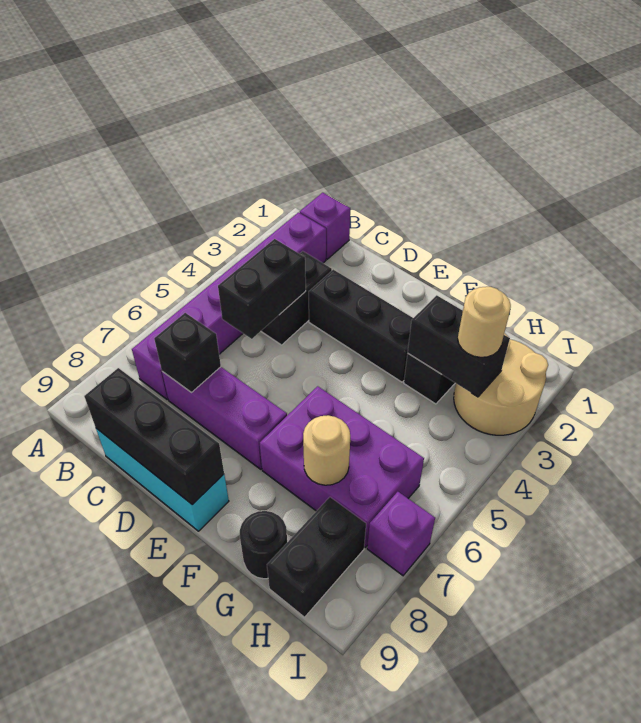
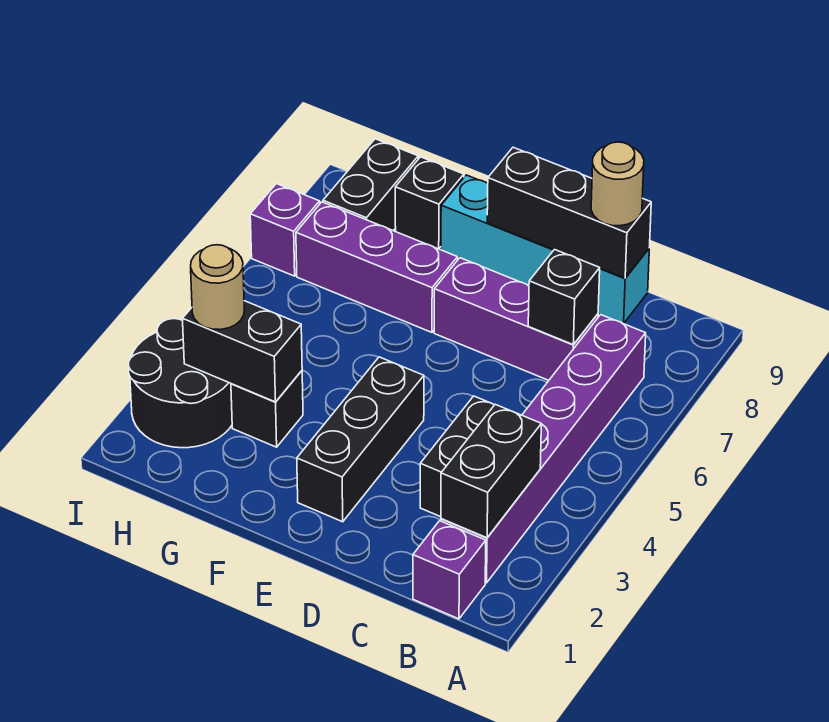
black 1x2 brick [218,239,306,339] -> black 1x2 brick moved to [441,404,541,538]
cyan 1x3 brick [96,428,229,531] -> cyan 1x4 brick [441,175,649,324]
black 1x3 brick [309,270,413,382] -> black 1x3 brick turned to [297,357,424,522]
purple 2x3 brick [260,386,424,547] -> purple 1x3 brick [296,202,458,332]
tan 1x1 round brick [303,415,350,485] -> tan 1x1 round brick moved to [591,142,644,226]
black 1x1 round brick [240,511,287,579] -> black 1x1 brick [395,157,464,249]
tan 2x2 round brick [454,333,548,435] -> black 2x2 round brick [128,319,232,448]

